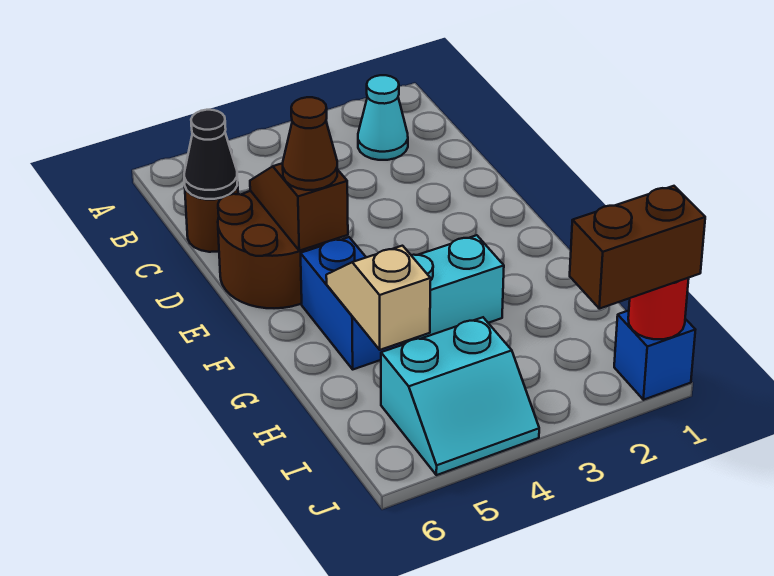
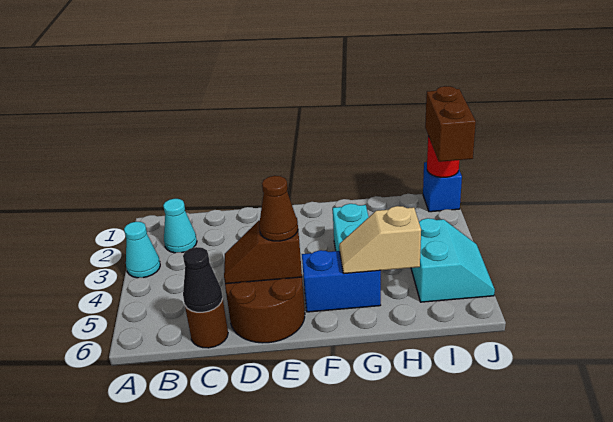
none -> cyan 1x1 cone [124,222,160,278]

